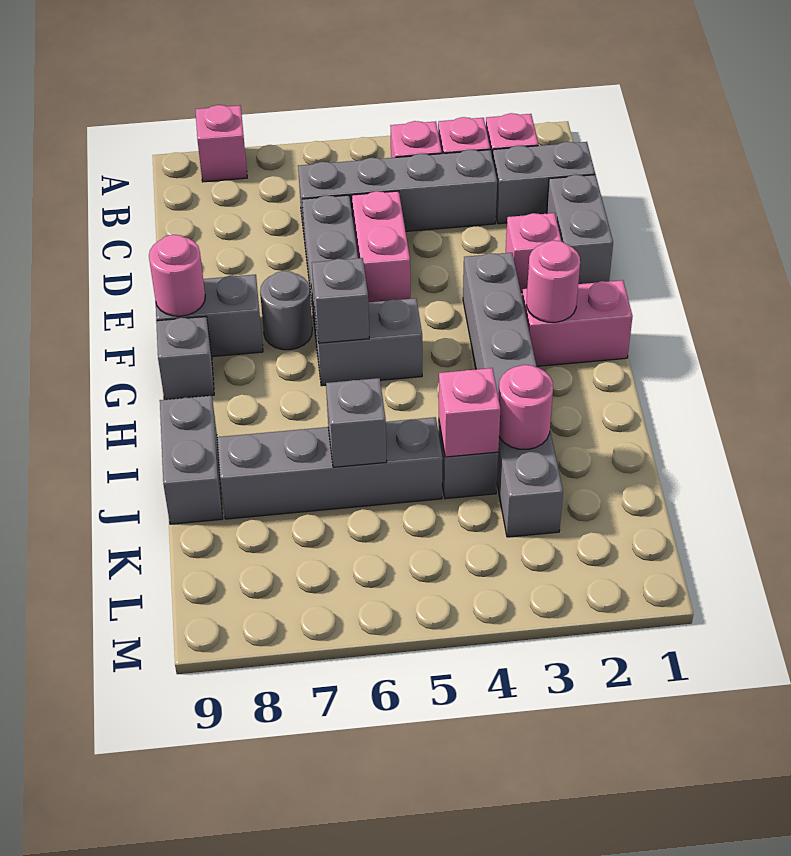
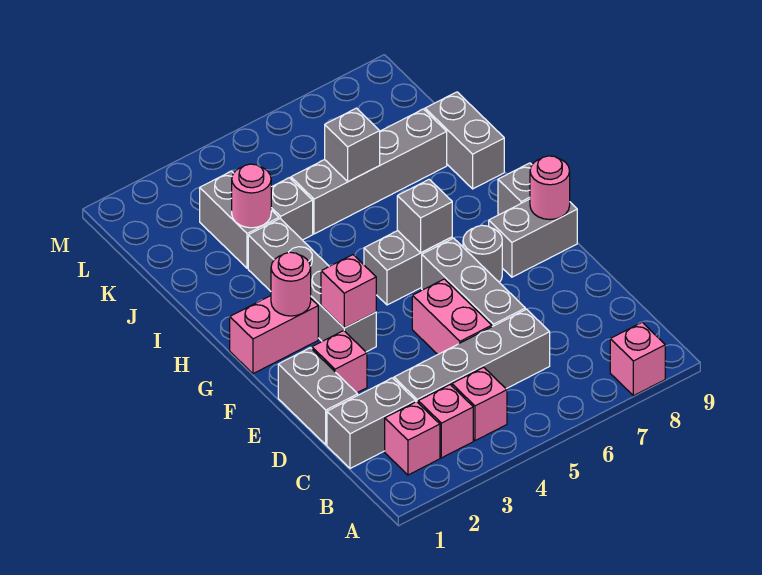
pink 1x1 brick [439,368,500,457] -> pink 1x1 brick moved to [321,255,376,328]

